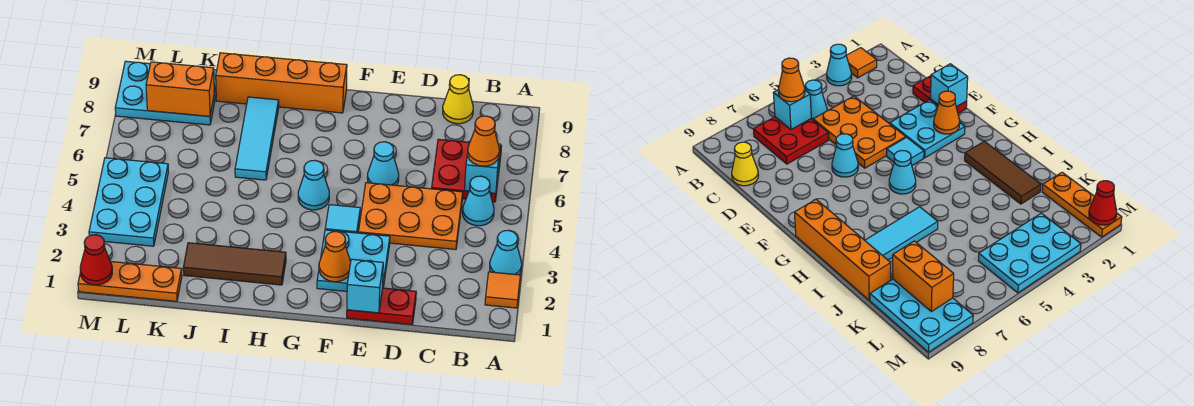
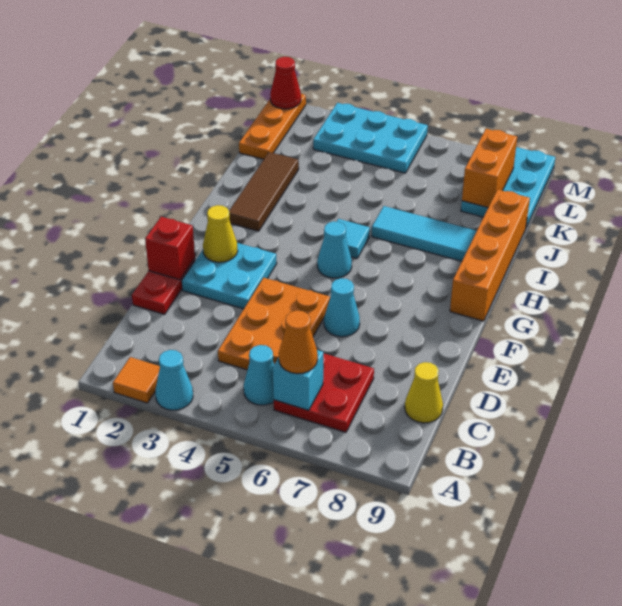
cyan 1x1 brick [347,259,383,313] -> red 1x1 brick [145,217,195,280]
orange 1x1 cone [319,232,351,282] -> yellow 1x1 cone [203,205,238,262]
cyan 1x1 tile [325,205,360,233] -> cyan 1x1 tile moved to [337,219,370,259]

